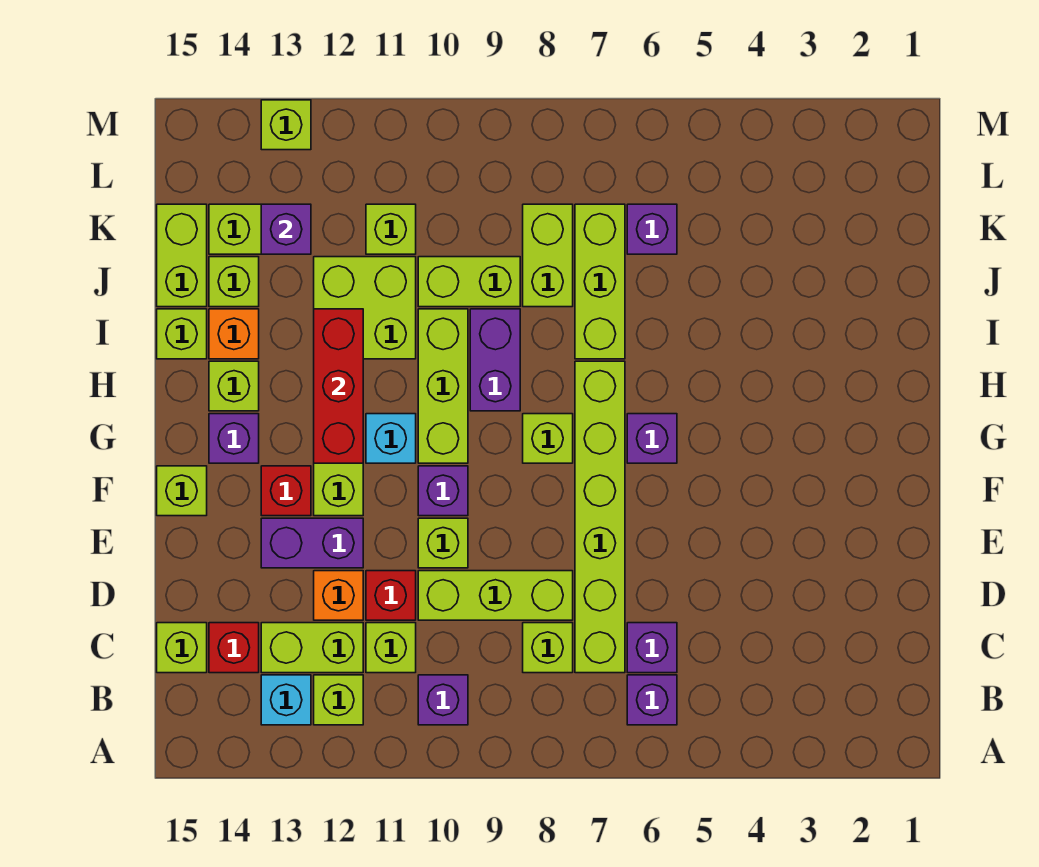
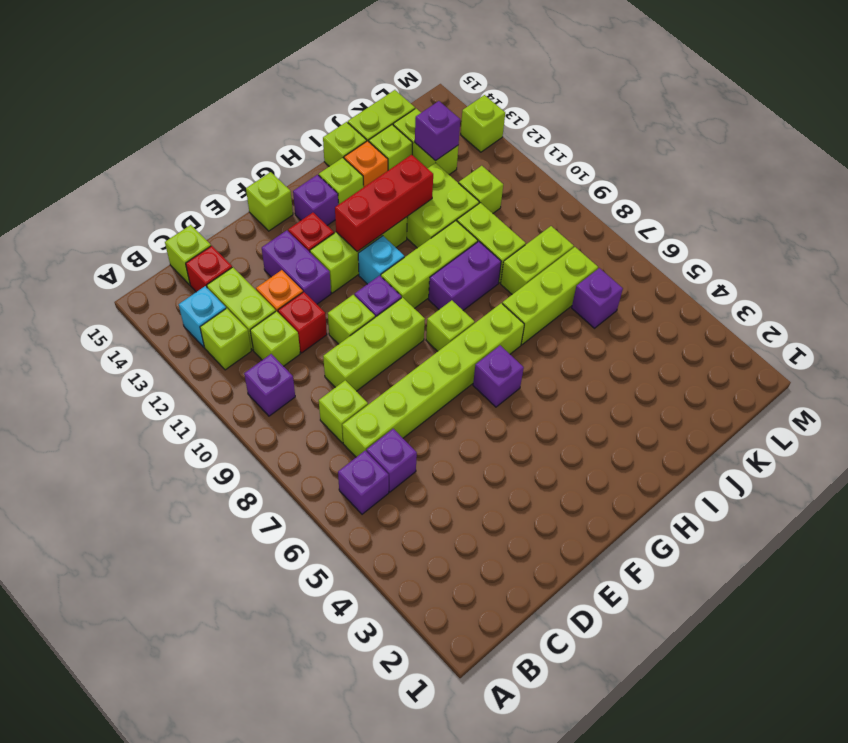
lime 1x3 brick [418,571,573,620] -> lime 1x3 brick turned to [323,297,425,391]

